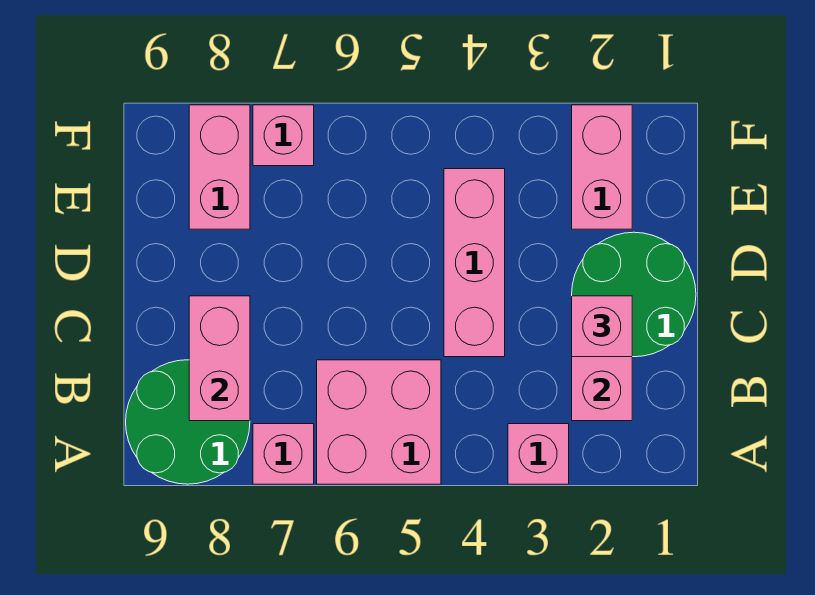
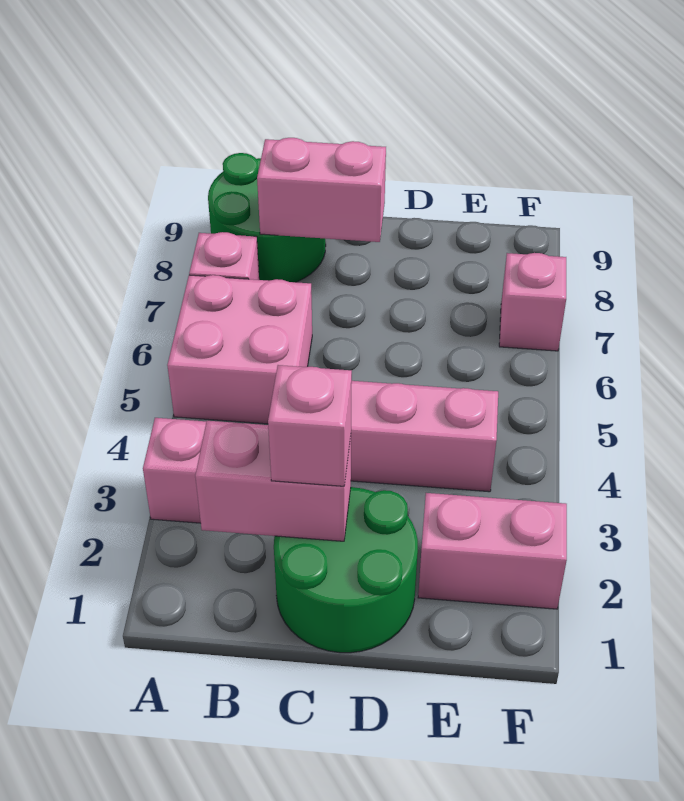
pink 1x2 brick [189,105,250,229] -> none

